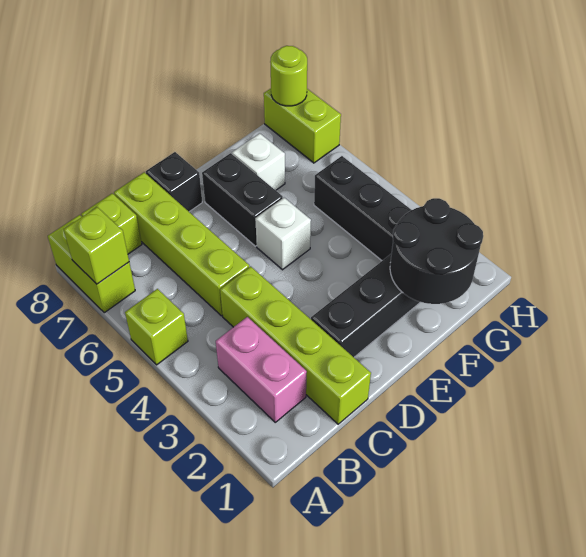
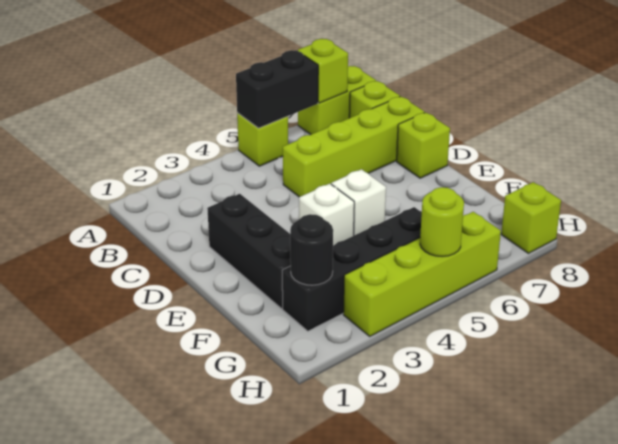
pink 1x2 brick [216,317,307,422] -> none
lime 1x4 brick [220,266,371,424] -> lime 1x4 brick moved to [343,212,501,336]
black 1x1 brick [146,152,202,212] -> lime 1x1 brick [397,112,450,178]
black 1x2 brick [202,153,283,246] -> black 1x2 brick moved to [236,50,318,128]
black 2x2 round brick [390,198,483,304] -> black 1x1 round brick [290,214,333,285]
white 1x1 brick [232,133,285,190] -> white 1x1 brick moved to [299,184,354,245]
lime 1x2 brick [264,89,341,163] -> lime 1x1 brick [501,182,561,253]
lime 1x1 round brick [270,46,307,106] -> lime 1x1 round brick moved to [420,187,464,257]

